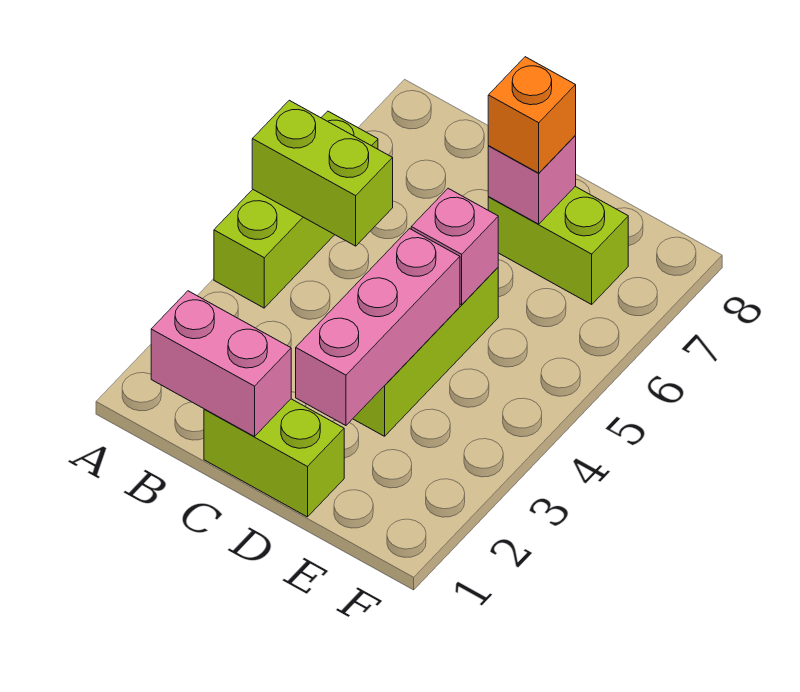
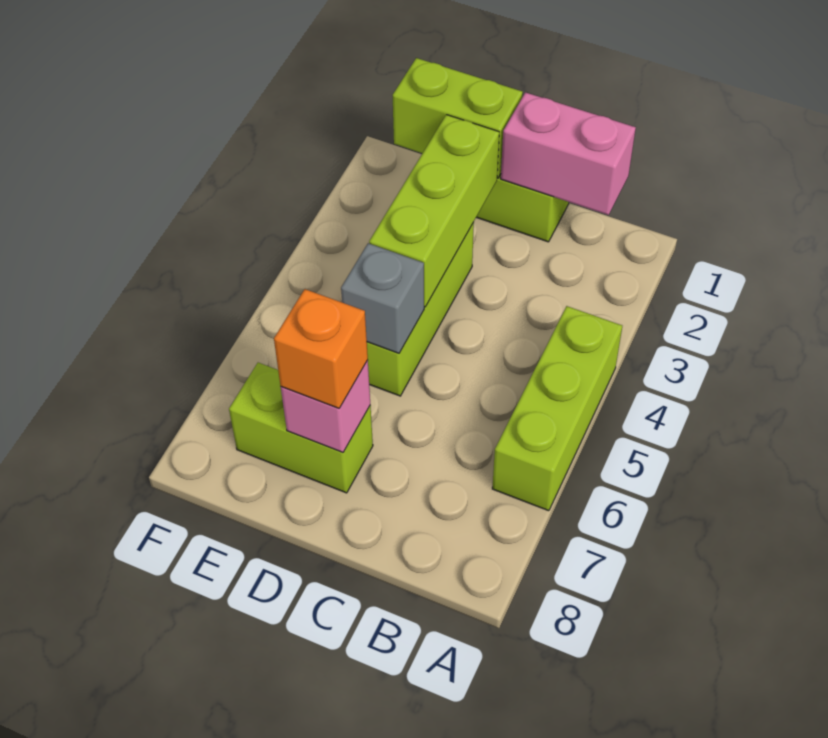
lime 1x2 brick [252,100,393,246] -> lime 1x2 brick moved to [393,58,523,178]
pink 1x3 brick [296,229,460,426] -> lime 1x3 brick [369,115,499,307]
pink 1x1 brick [411,188,498,305] -> grey 1x1 brick [341,243,424,353]

